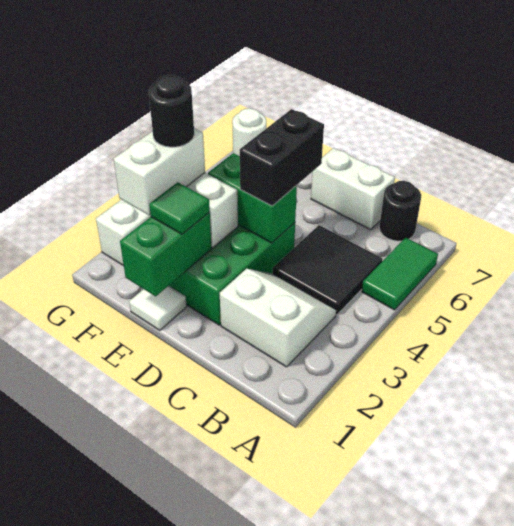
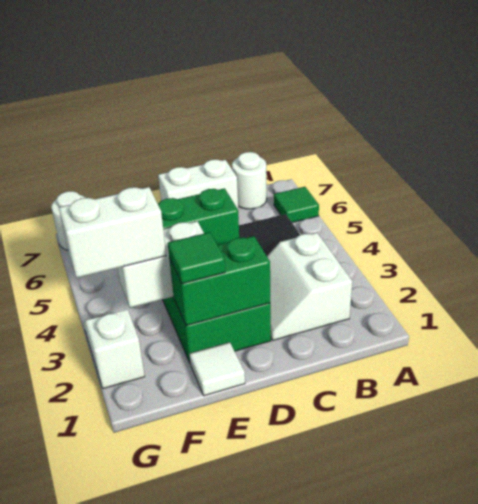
green 1x2 tile [362,238,438,310] -> green 1x1 tile [274,187,319,223]
white 2x2 slope [220,269,336,367] -> white 2x2 slope turned to [267,233,352,340]
black 1x1 round brick [379,181,421,241] -> white 1x1 round brick [232,152,267,209]
black 1x2 brick [240,109,324,206] -> none
green 1x2 brick [120,213,212,296] -> green 1x2 brick turned to [169,236,270,326]
white 1x2 brick [114,128,205,215] -> white 1x2 brick turned to [59,187,166,278]
black 1x1 round brick [149,75,194,147] -> none

